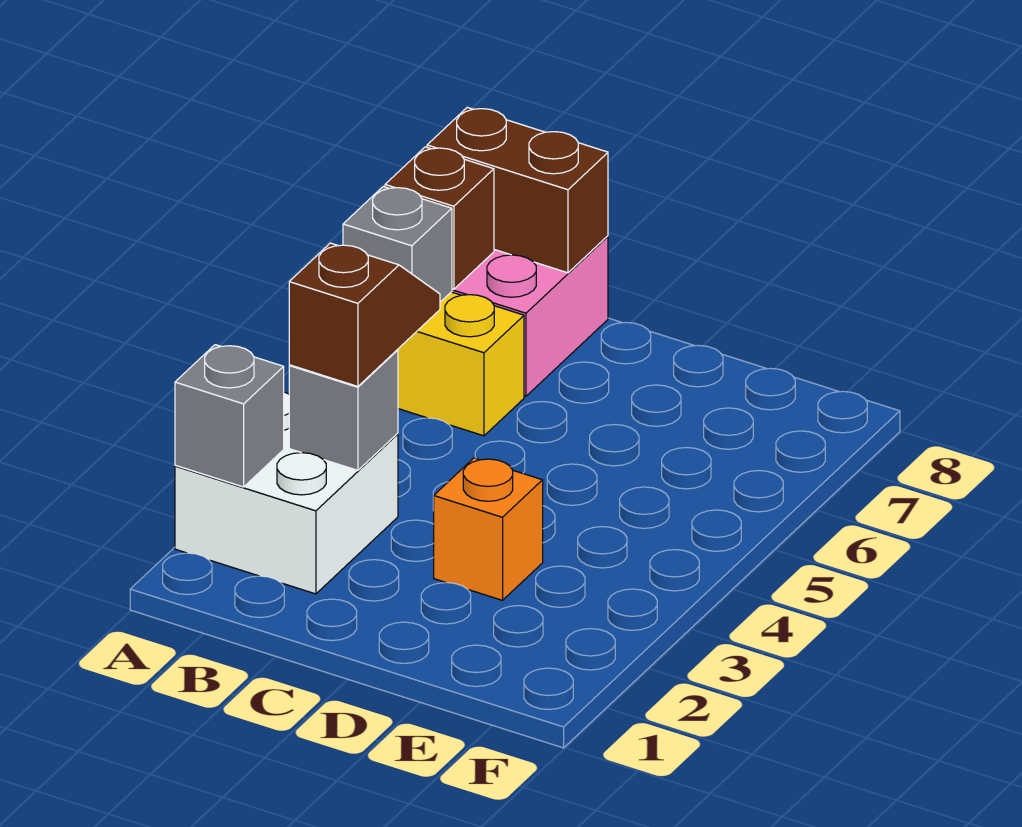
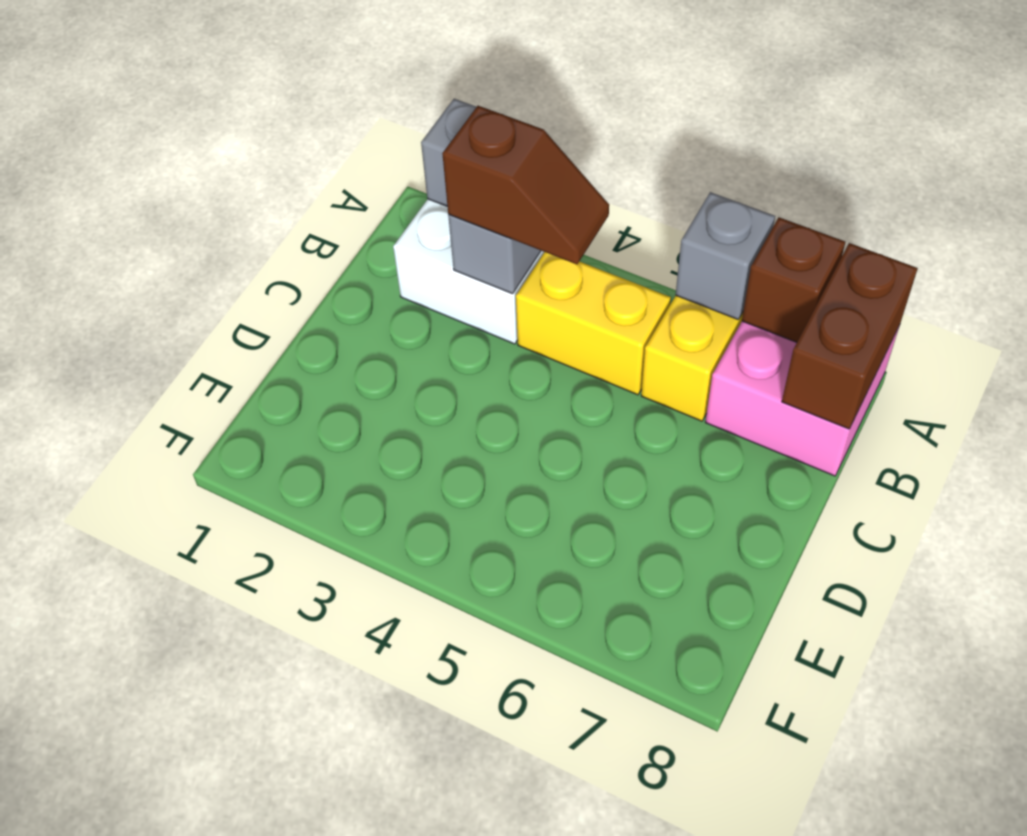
none -> yellow 1x2 brick [516,252,671,395]
orange 1x1 brick [434,458,543,600] -> none

